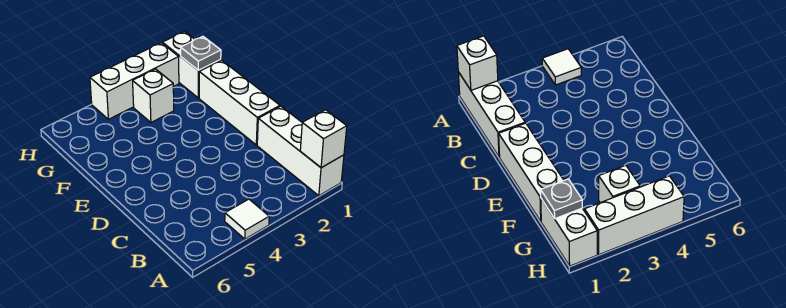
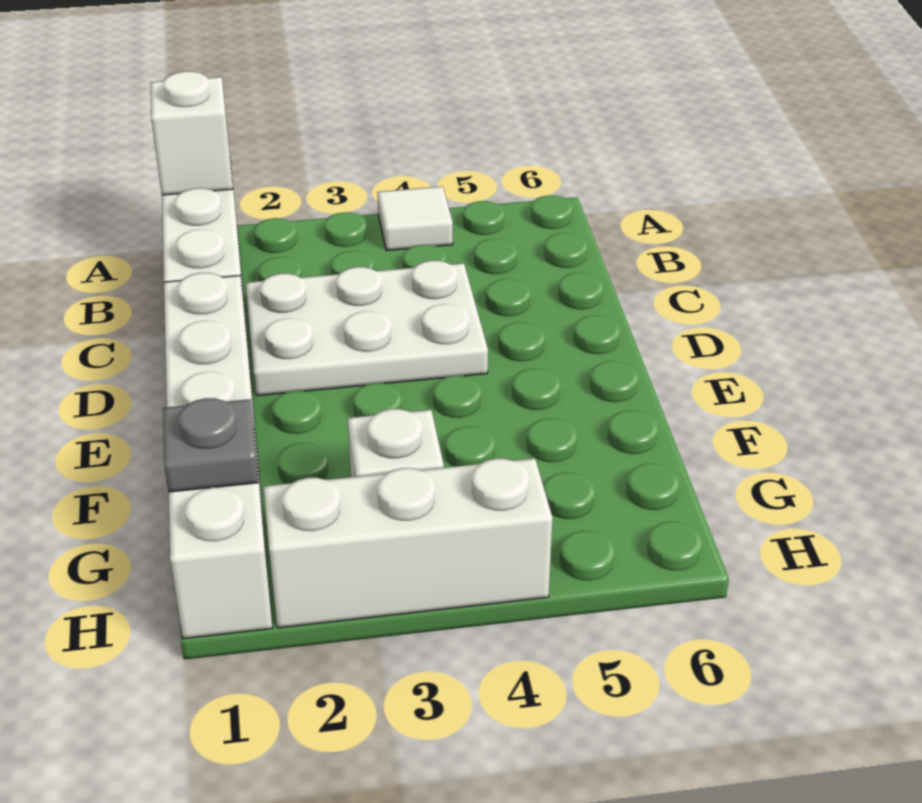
none -> white 2x3 plate [246,261,488,396]

